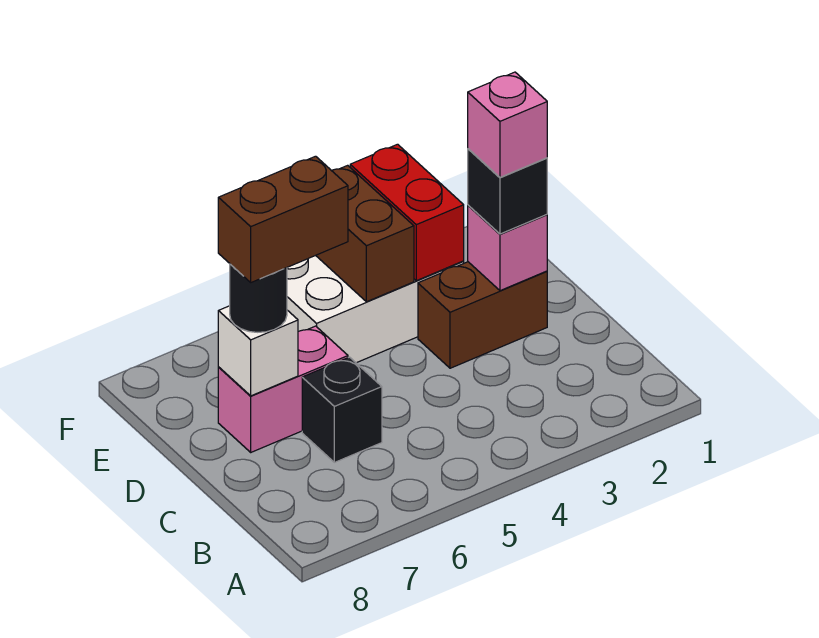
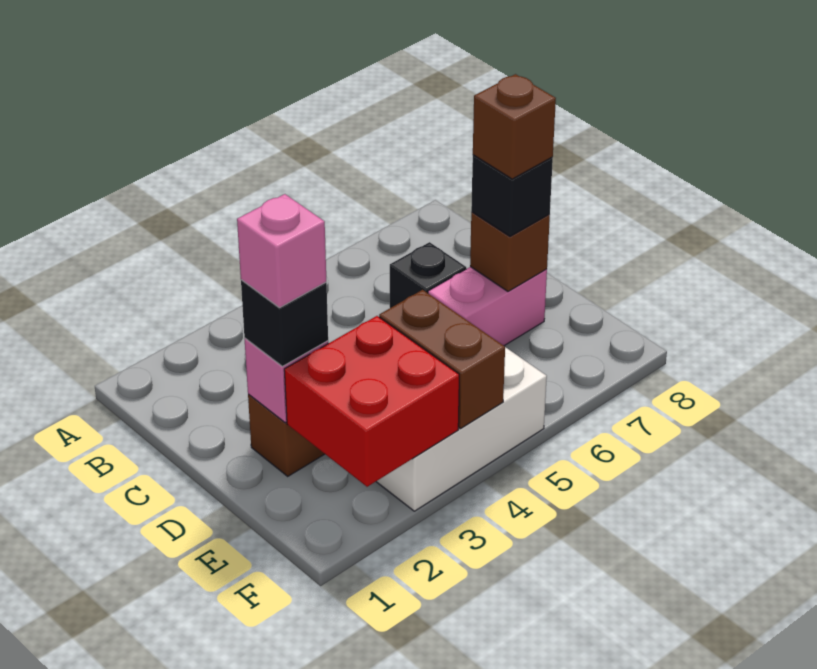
brown 1x2 brick [218,156,348,282] -> brown 1x1 brick [473,74,556,179]
white 1x1 brick [218,306,298,396] -> brown 1x1 brick [470,212,550,291]
black 1x1 round brick [230,264,287,332] -> black 1x1 brick [471,155,553,236]
red 1x2 brick [350,144,464,281] -> red 2x2 brick [284,316,459,487]

